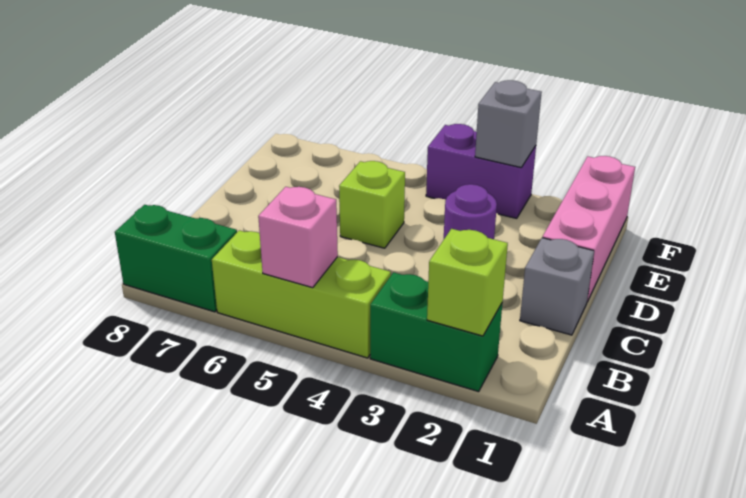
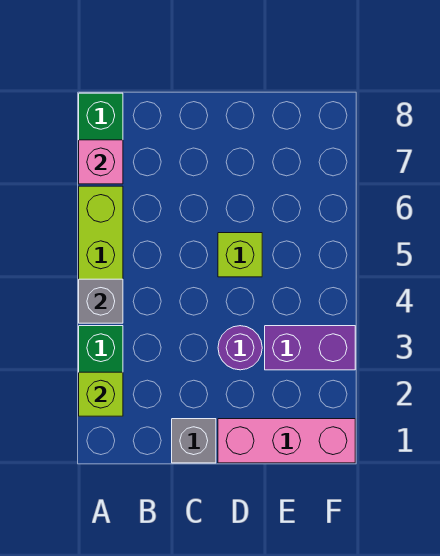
pink 1x1 brick [258,187,338,288] -> pink 1x1 brick moved to [79,140,123,184]
purple 1x2 brick [426,124,536,218] -> purple 1x2 brick turned to [265,326,355,370]
grey 1x1 brick [475,80,542,167] -> grey 1x1 brick moved to [79,279,123,323]

